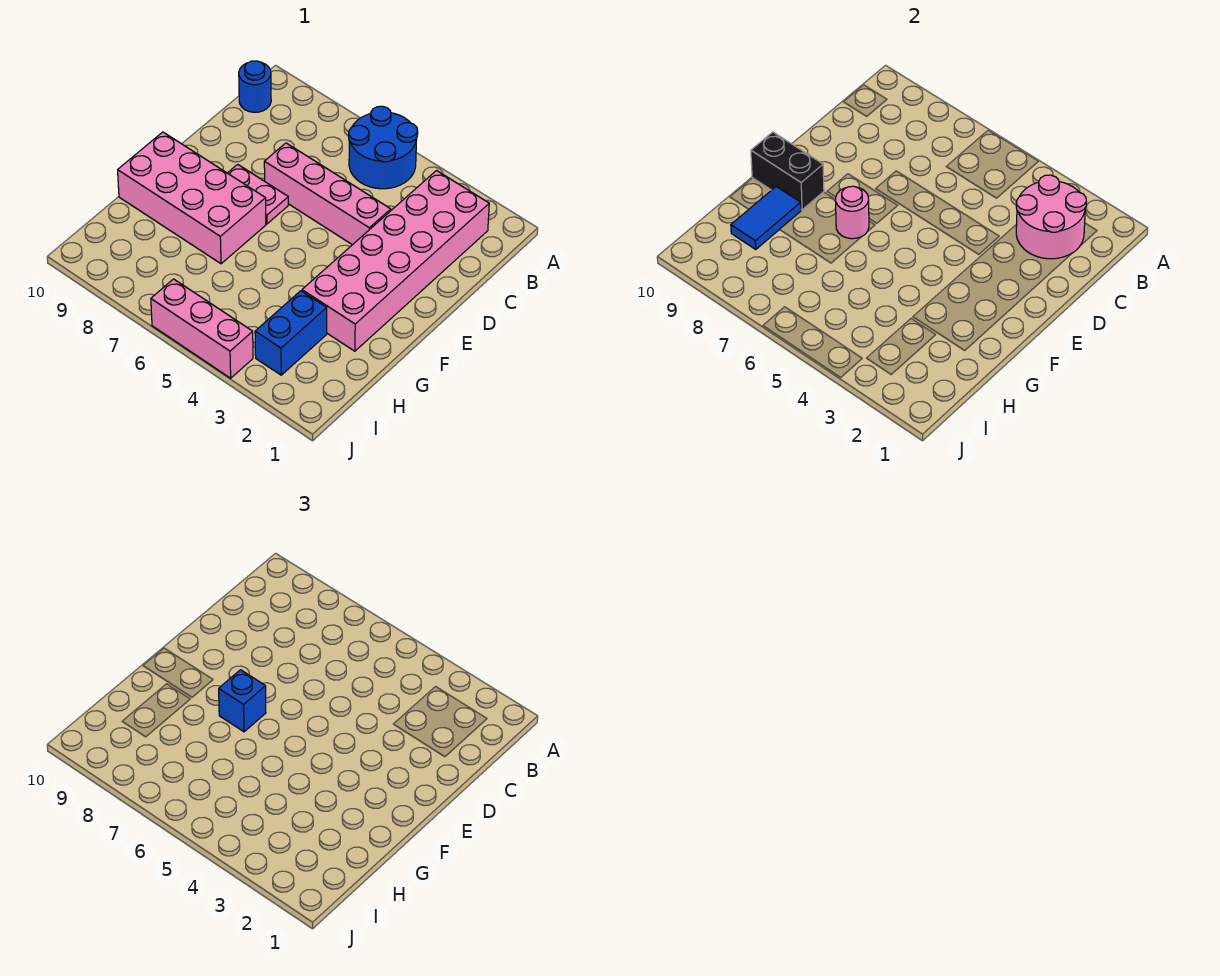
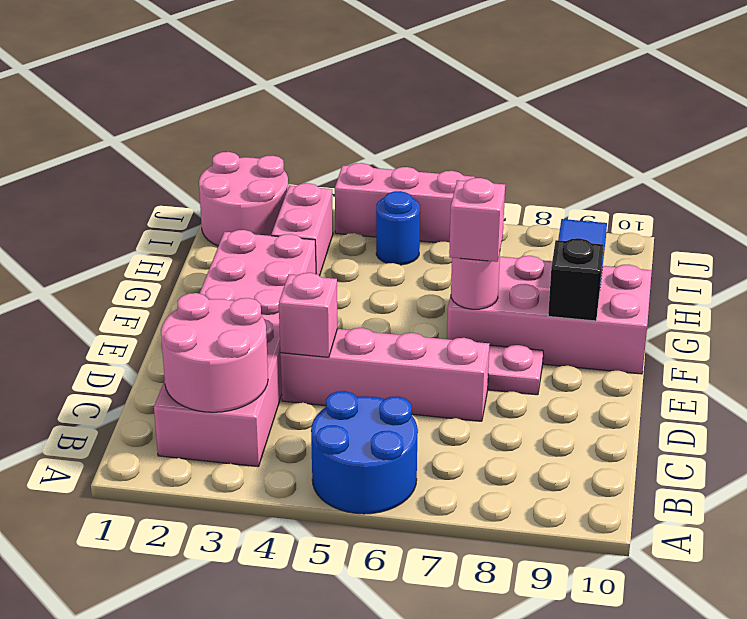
blue 1x1 round brick [239,61,271,112] -> blue 1x1 round brick moved to [376,191,420,265]
none -> pink 1x1 brick [279,273,338,357]
blue 1x1 brick [219,670,266,732] -> pink 1x1 brick [449,178,505,262]
black 1x2 brick [751,132,824,210] -> black 1x1 brick [548,238,604,321]
blue 1x2 brick [255,291,327,375] -> pink 1x2 brick [271,183,333,276]
none -> pink 2x2 round brick [199,152,288,246]

